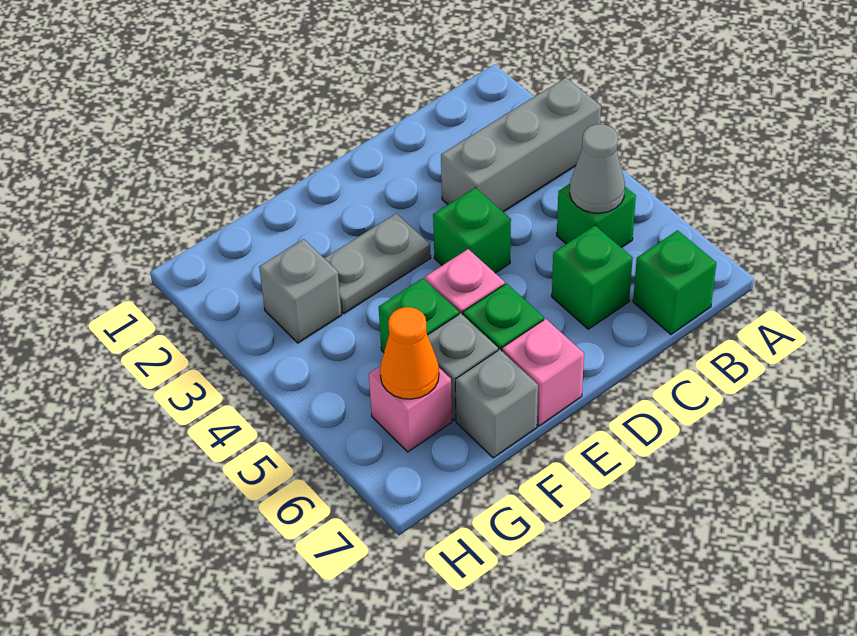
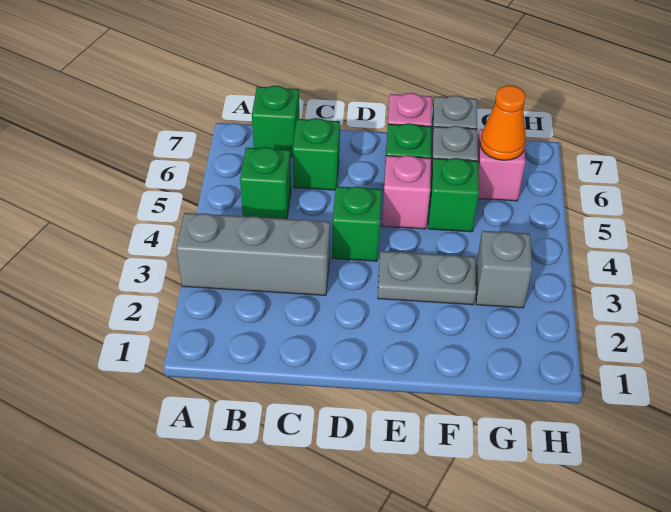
grey 1x1 cone [570,124,625,213] -> none

